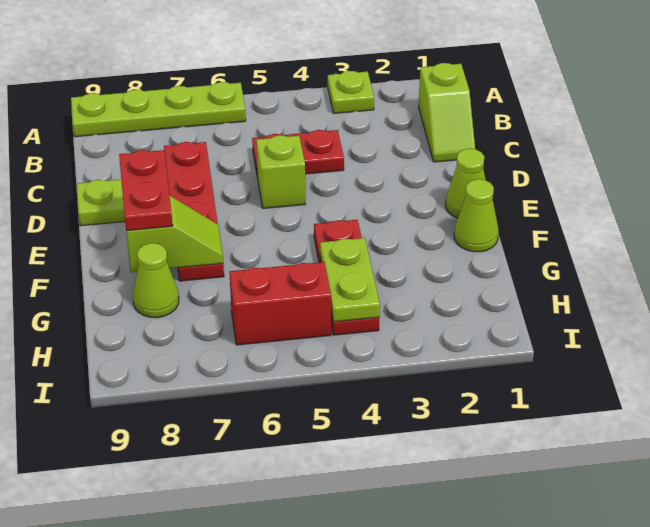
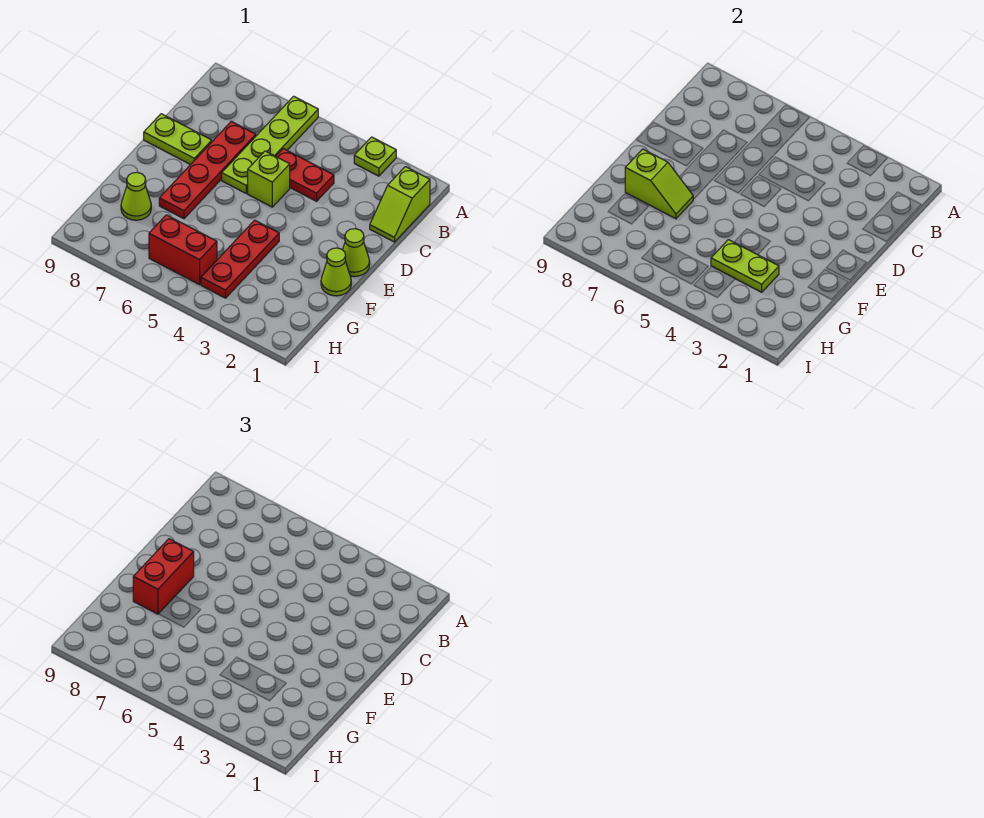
lime 1x4 plate [71,82,246,137] -> lime 1x4 plate turned to [222,96,318,193]
red 1x2 plate [119,150,173,231] -> red 1x2 brick [133,539,194,614]
lime 1x2 plate [320,238,380,322] -> lime 1x2 plate turned to [711,240,779,292]

